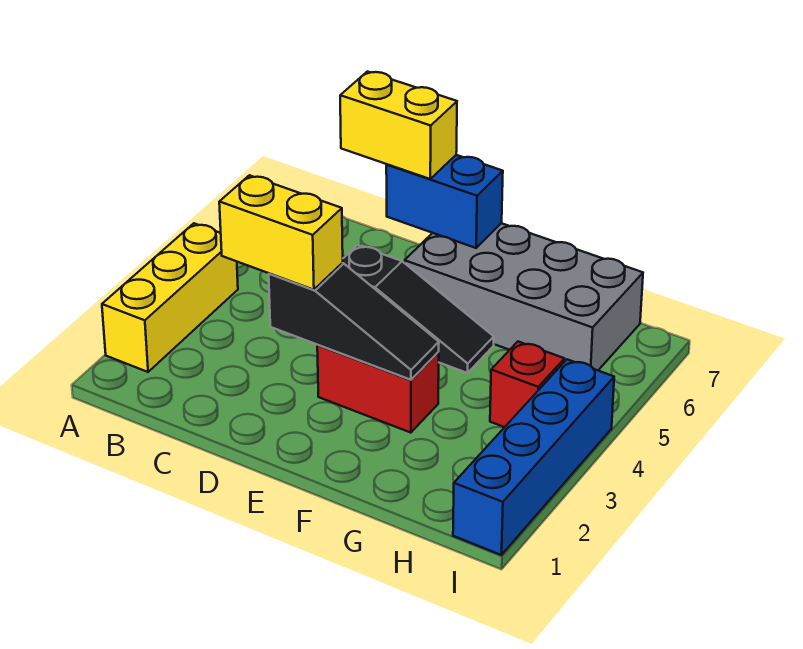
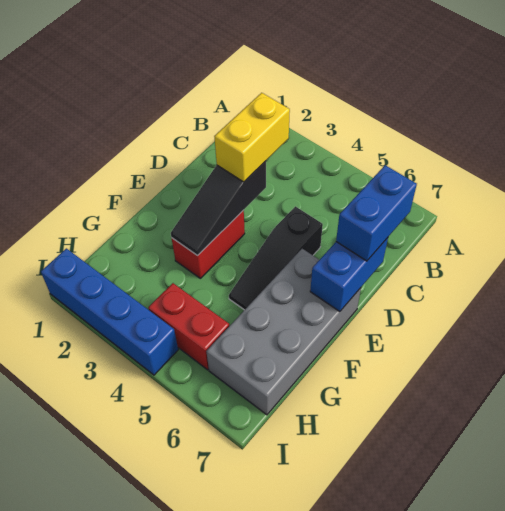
yellow 1x3 brick [102,223,238,372] -> none
yellow 1x2 brick [340,72,457,179] -> blue 1x2 brick [336,165,417,261]
red 1x1 brick [490,342,564,427] -> red 1x2 brick [148,283,229,370]

